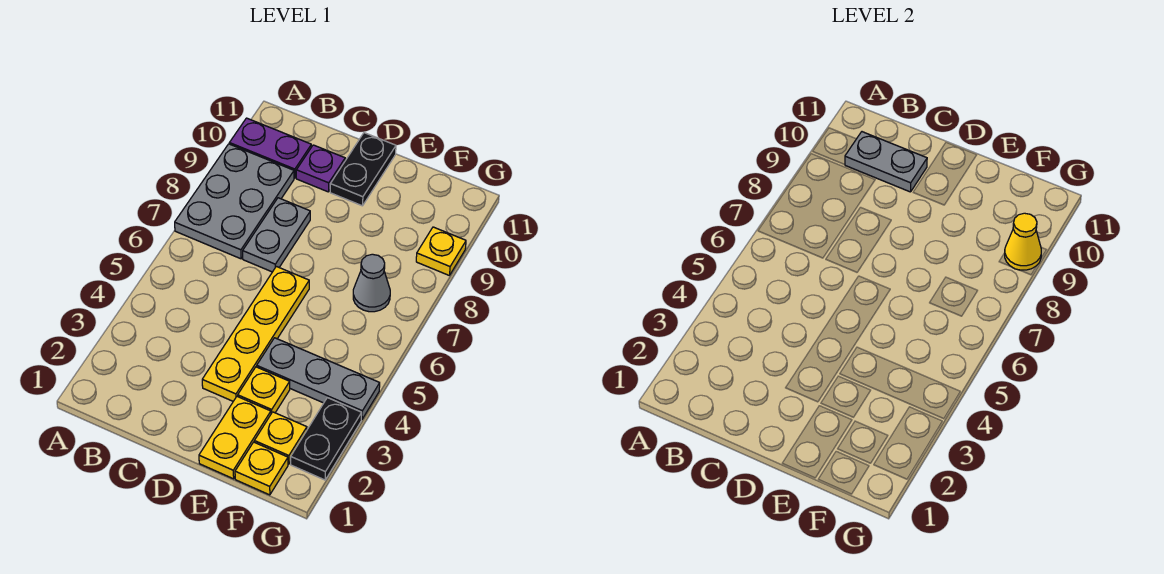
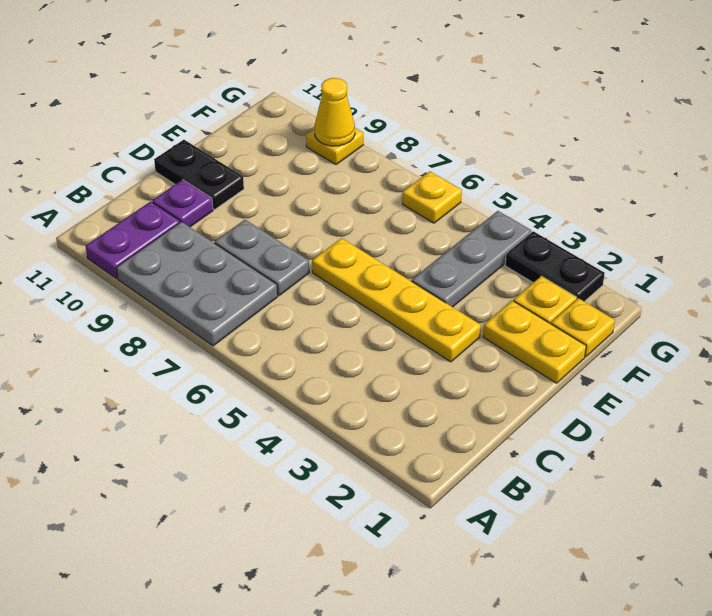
grey 1x2 plate [845,132,927,192] -> none
yellow 1x1 plate [238,367,290,413] -> yellow 1x1 plate moved to [402,171,462,223]
grey 1x1 cone [353,254,390,312] -> none

